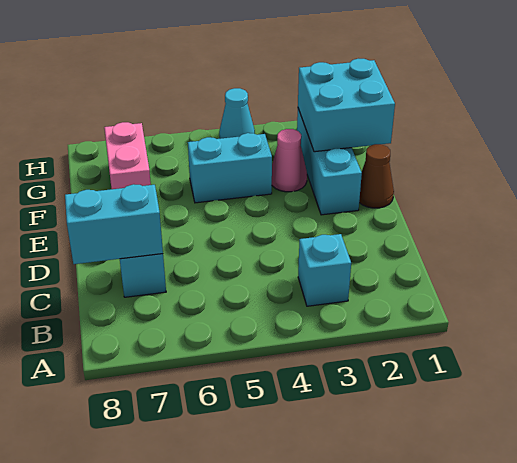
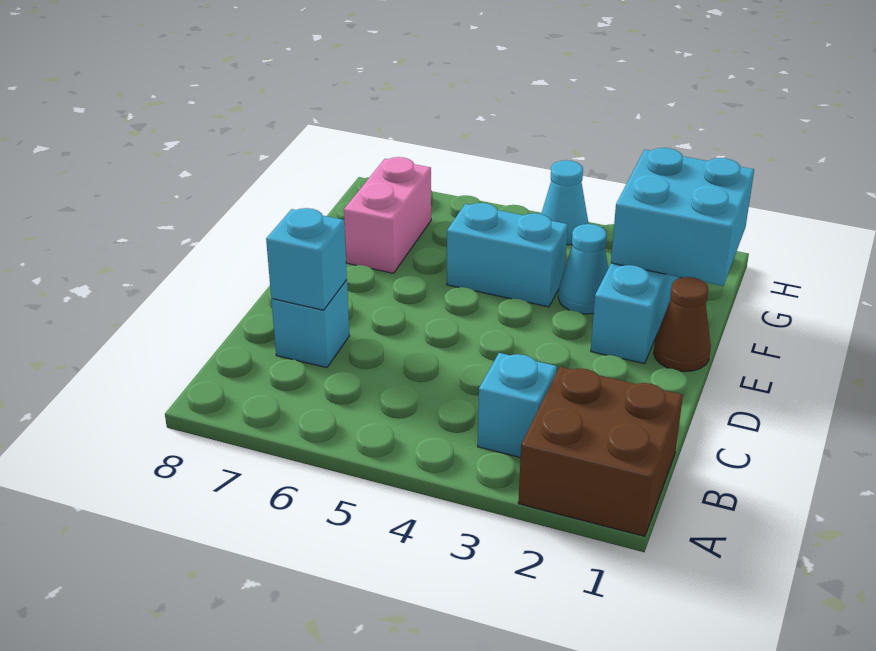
none -> brown 2x2 brick [518,367,683,536]
cyan 1x2 brick [65,184,163,264] -> cyan 1x1 brick [266,208,347,310]
pink 1x1 cone [272,129,307,192] -> cyan 1x1 cone [558,224,608,314]

